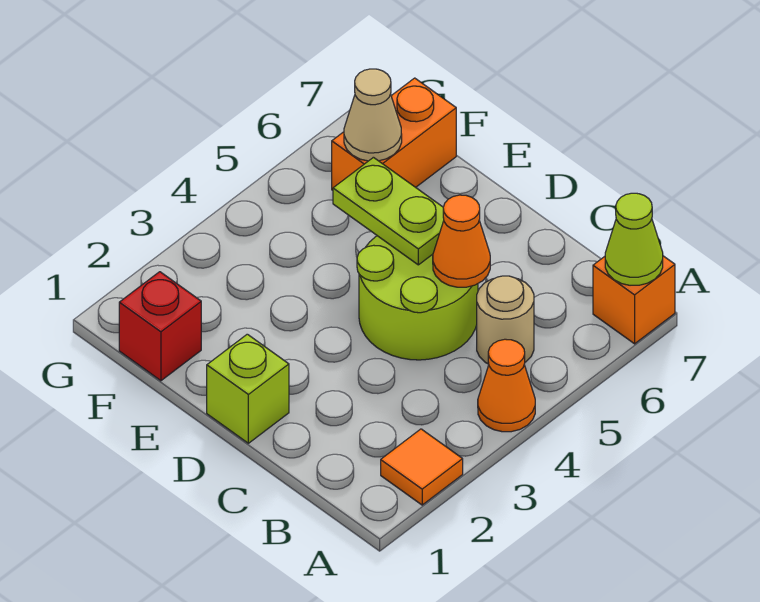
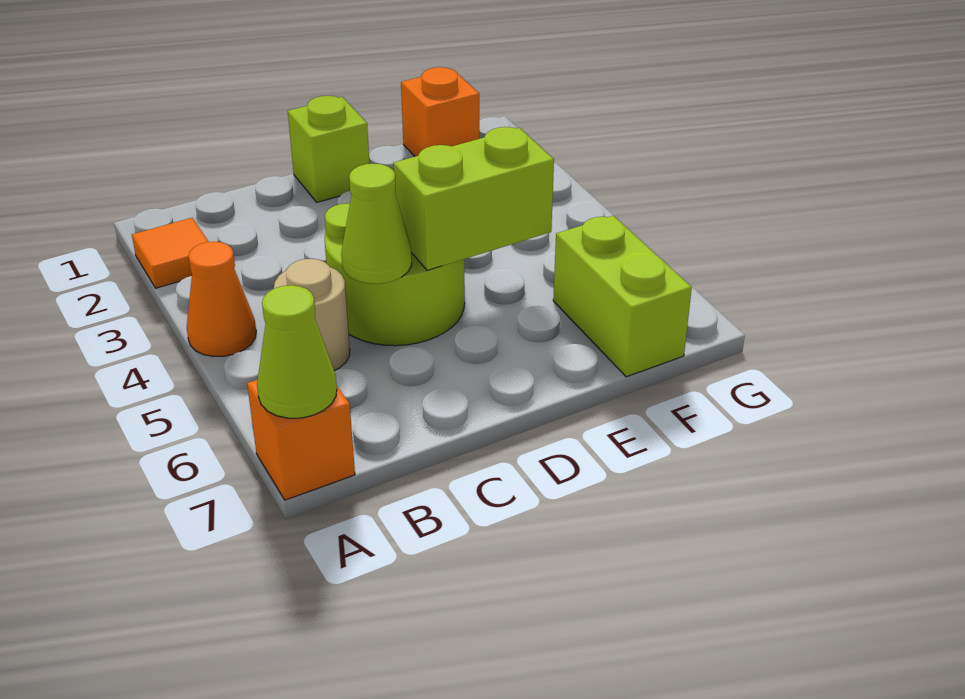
orange 1x1 cone [433,195,490,287] -> lime 1x1 cone [341,164,412,284]
lime 1x2 plate [333,157,444,265] -> lime 1x2 brick [393,127,554,270]
red 1x1 brick [119,272,201,381] -> orange 1x1 brick [401,67,479,156]
orange 1x2 brick [332,78,456,190] -> lime 1x2 brick [553,216,692,377]
tan 1x1 cone [344,69,402,161] -> none

